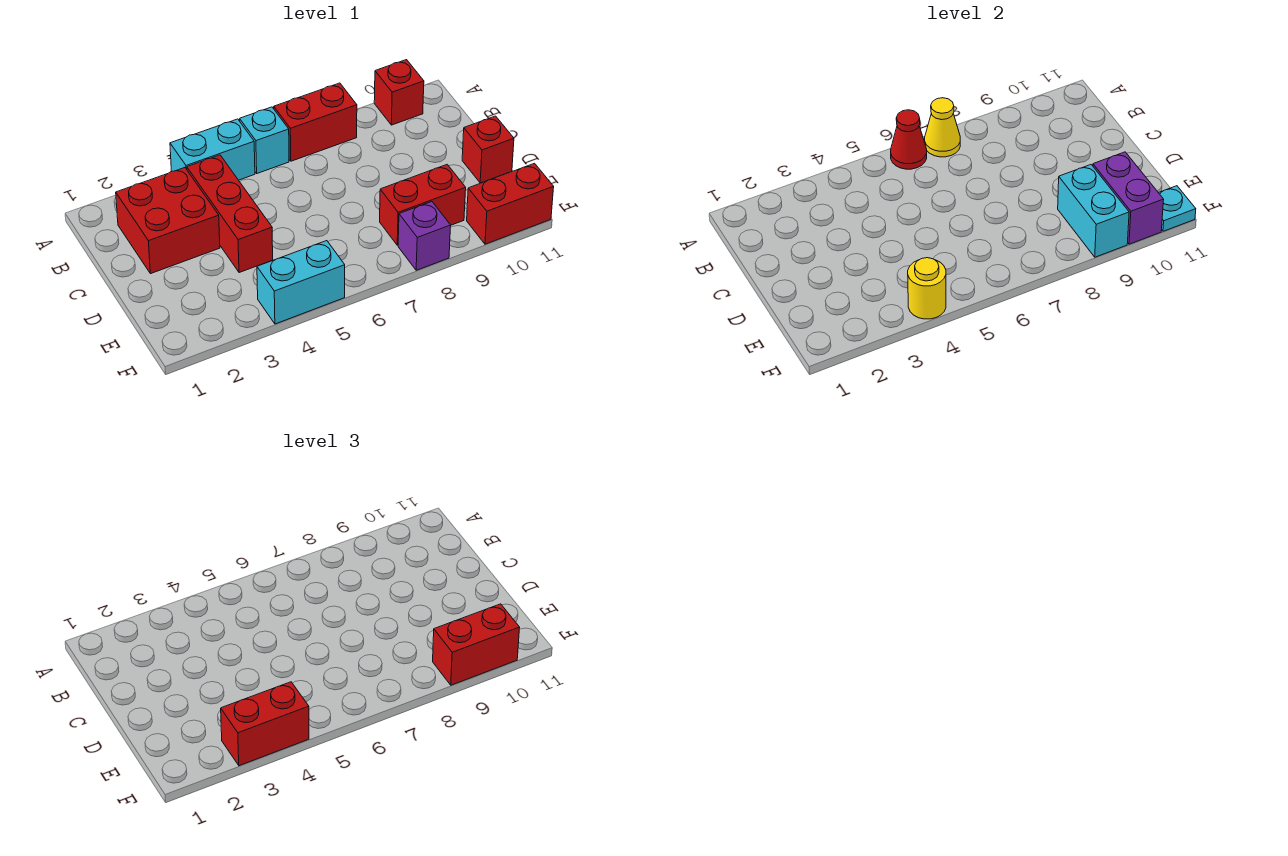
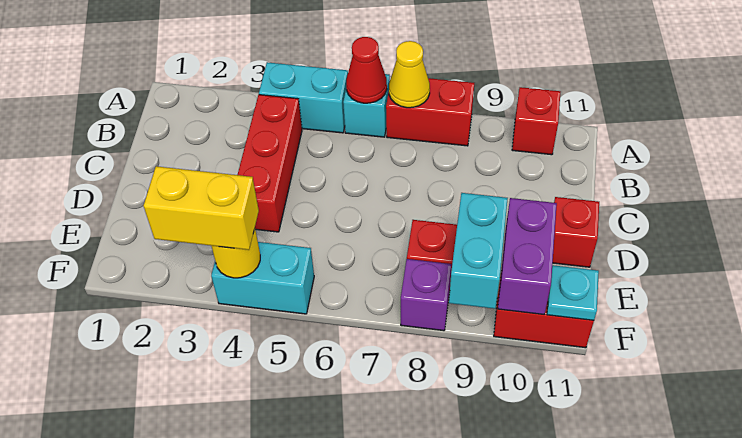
red 2x2 brick [116,168,220,274] -> none
red 1x2 brick [221,682,309,766] -> yellow 1x2 brick [143,166,259,250]
red 1x2 brick [433,604,520,685] -> none

